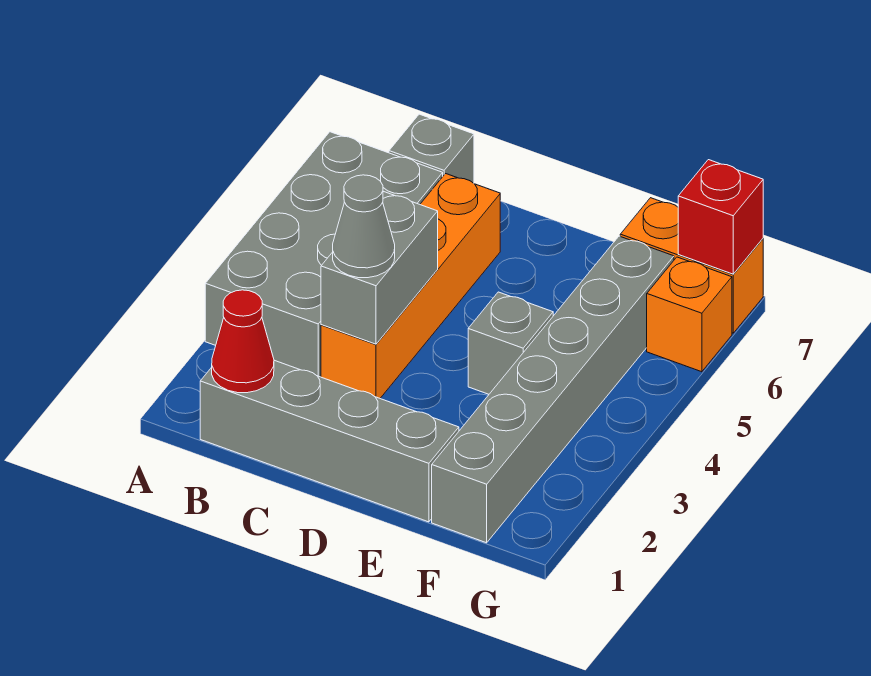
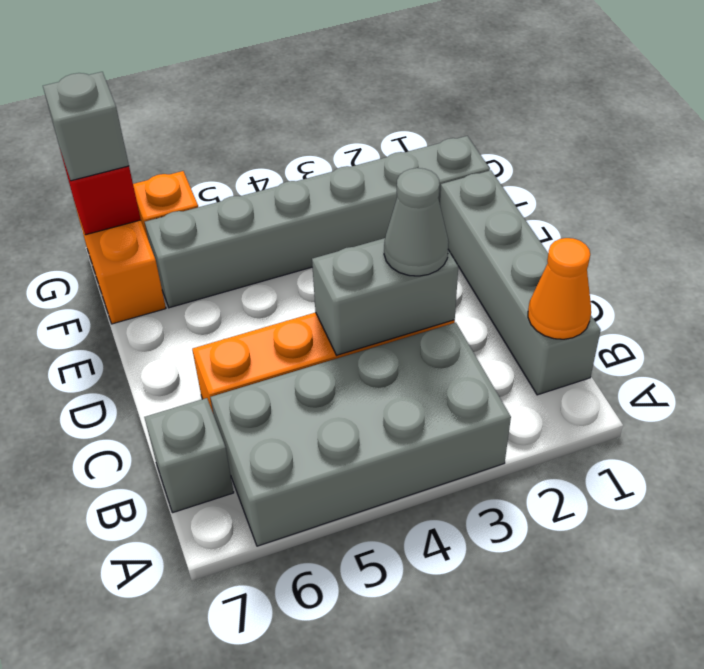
red 1x1 cone [212,290,274,393] -> orange 1x1 cone [528,238,591,339]
grey 1x1 brick [468,292,553,394] -> grey 1x1 brick moved to [43,72,129,181]

